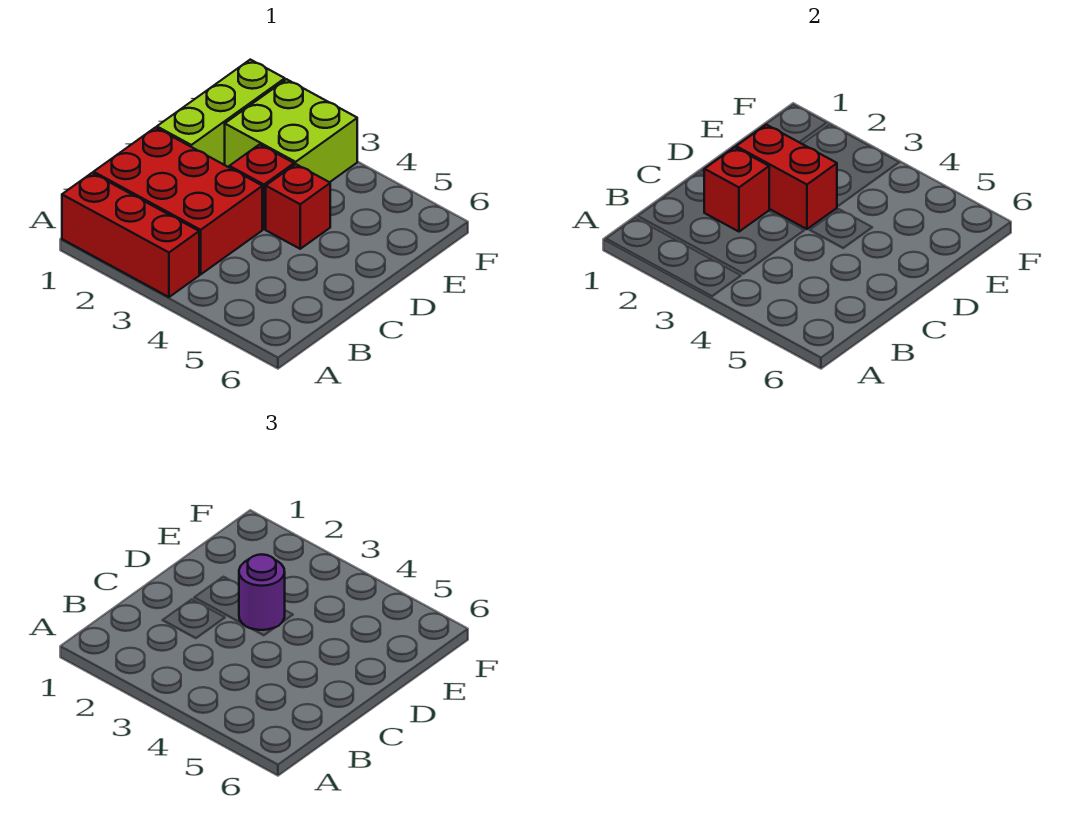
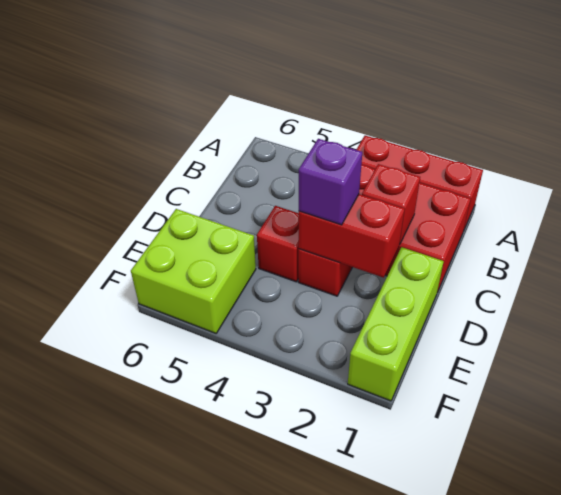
purple 1x1 round brick [239,555,285,630] -> purple 1x1 brick [299,139,362,225]
lime 2x2 brick [225,79,357,182] -> lime 2x2 brick moved to [131,209,256,333]

